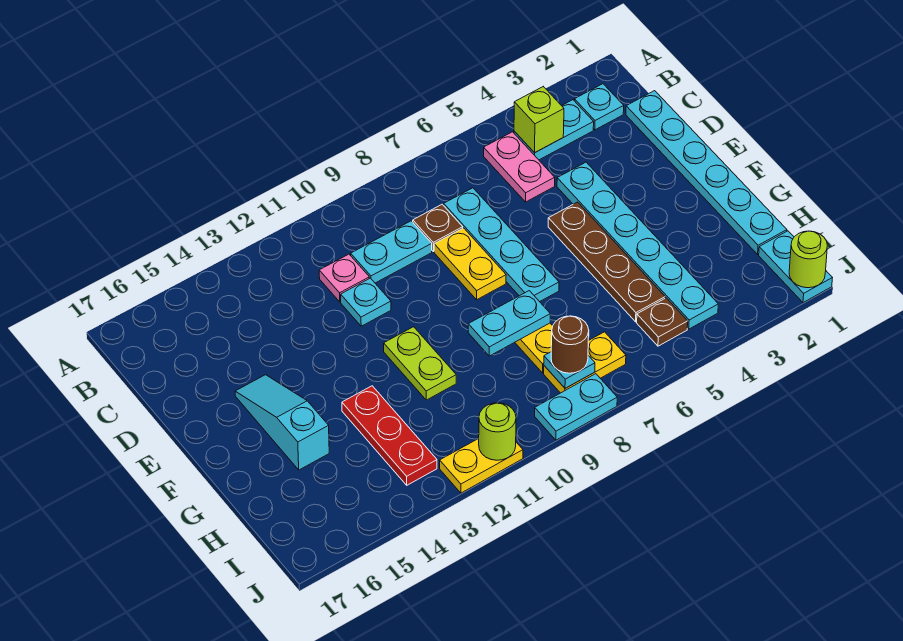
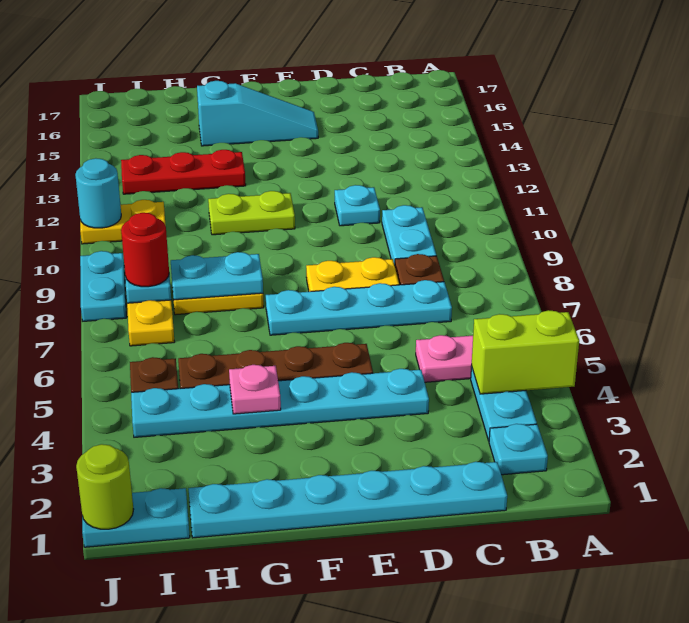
lime 1x1 brick [514,87,564,153] -> lime 1x2 brick [472,310,579,394]
pink 1x1 plate [319,254,369,302] -> pink 1x1 plate moved to [229,365,281,414]
cyan 1x2 plate [468,291,550,356] -> cyan 1x2 plate turned to [171,252,263,300]
brown 1x1 round brick [551,316,589,373] -> red 1x1 round brick [121,213,169,287]
yellow 1x2 plate [440,439,523,493] -> yellow 1x2 plate turned to [80,200,166,244]
lime 1x1 round brick [478,403,516,460] -> cyan 1x1 round brick [75,158,121,228]

